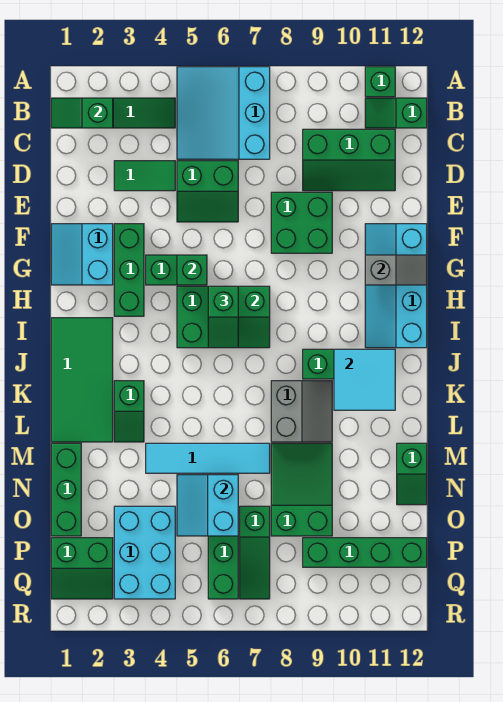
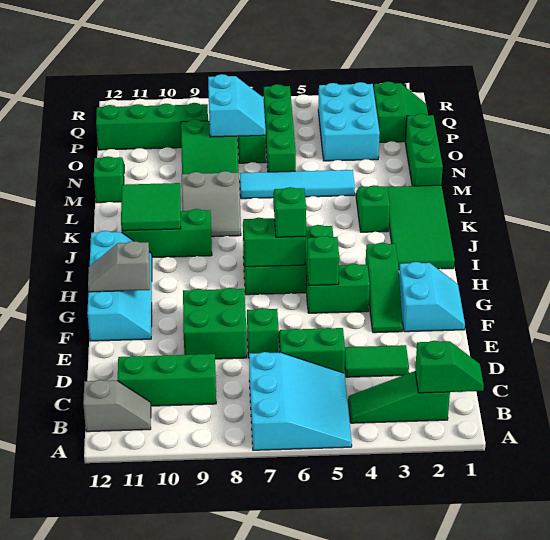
green 1x1 brick [365,67,395,97] -> green 1x1 brick moved to [247,308,279,358]
green 1x2 slope [365,98,427,128] -> grey 1x2 slope [83,380,151,432]
green 1x3 brick [114,224,144,316] -> green 1x3 slope [366,243,403,333]
cyan 2x2 tile [334,349,395,410] -> green 2x2 tile [121,183,181,231]
grey 2x2 slope [271,381,332,442] -> grey 2x2 slope turned to [182,171,241,237]
cyan 2x2 slope [177,475,238,536] -> cyan 2x2 slope moved to [208,74,266,137]
green 2x2 slope [51,538,113,599] -> green 2x2 slope turned to [374,81,428,142]

